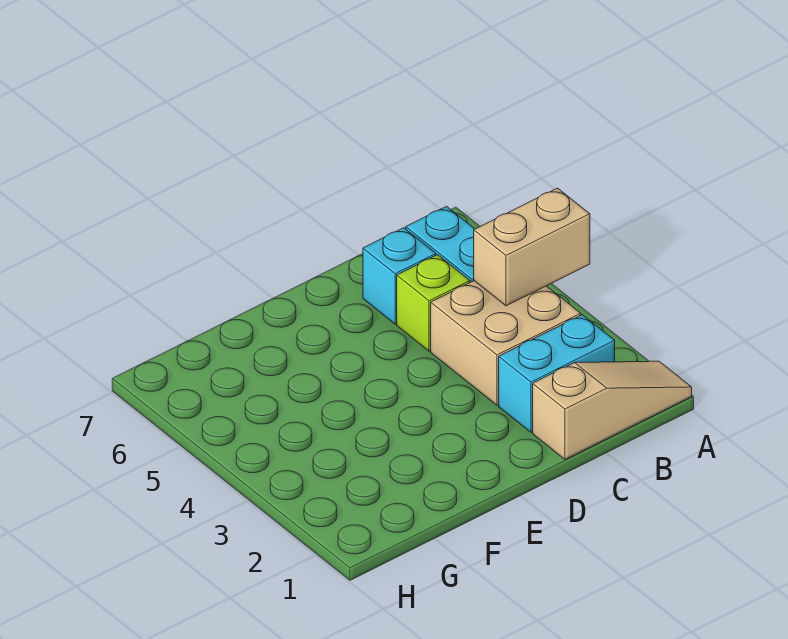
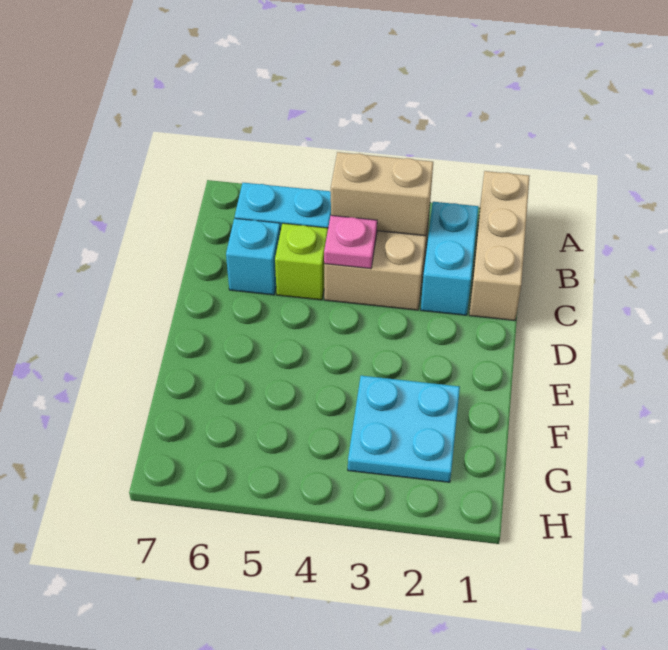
tan 1x3 slope [533,361,692,459] -> tan 1x3 brick [469,171,529,320]
tan 1x2 brick [474,188,590,306] -> tan 1x2 brick turned to [331,152,433,236]
none -> pink 1x1 plate [324,215,377,269]
none -> cyan 2x2 plate [348,376,460,482]

